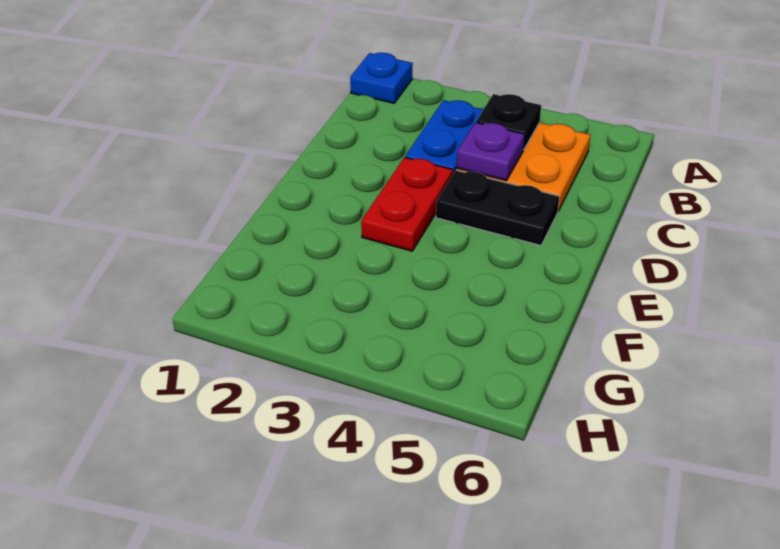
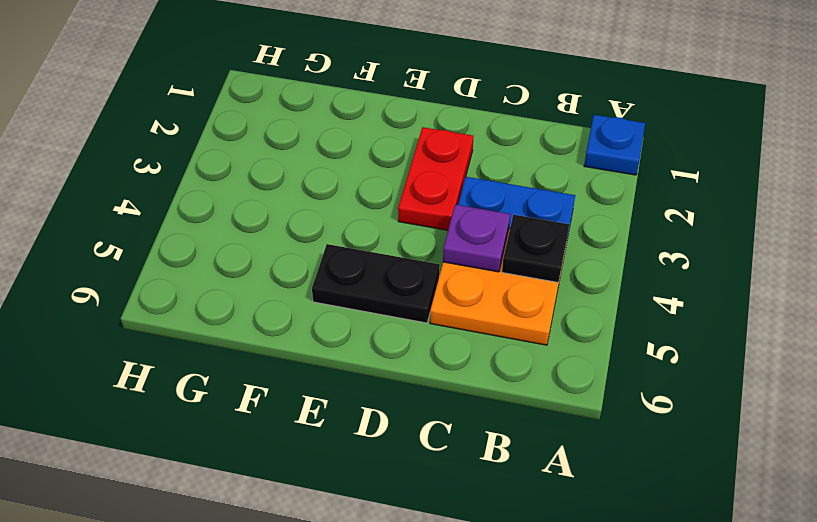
red 1x2 plate [361,157,453,251] -> red 1x2 plate turned to [398,127,473,230]
black 1x2 plate [436,170,559,245] -> black 1x2 plate turned to [312,244,440,323]

